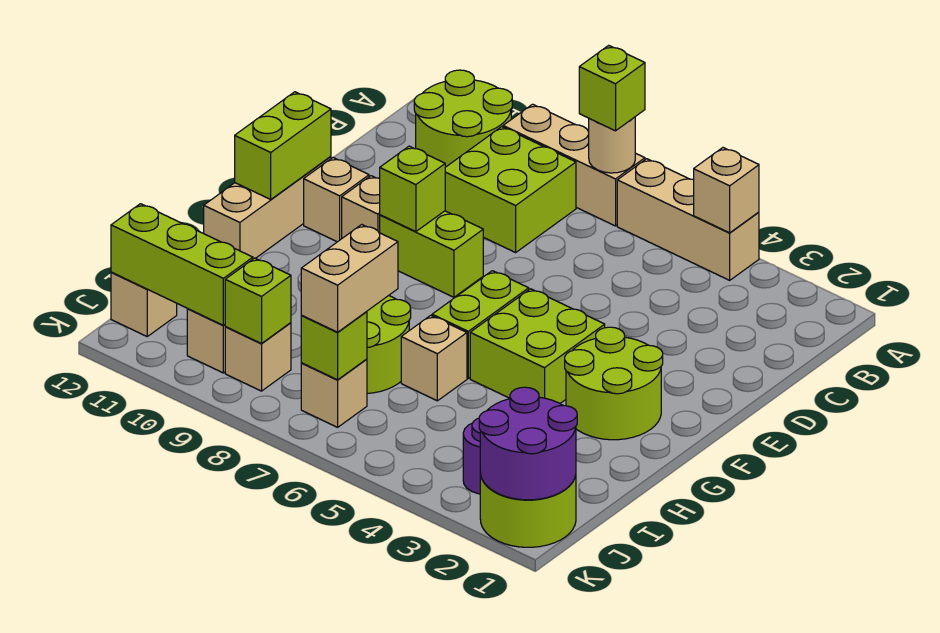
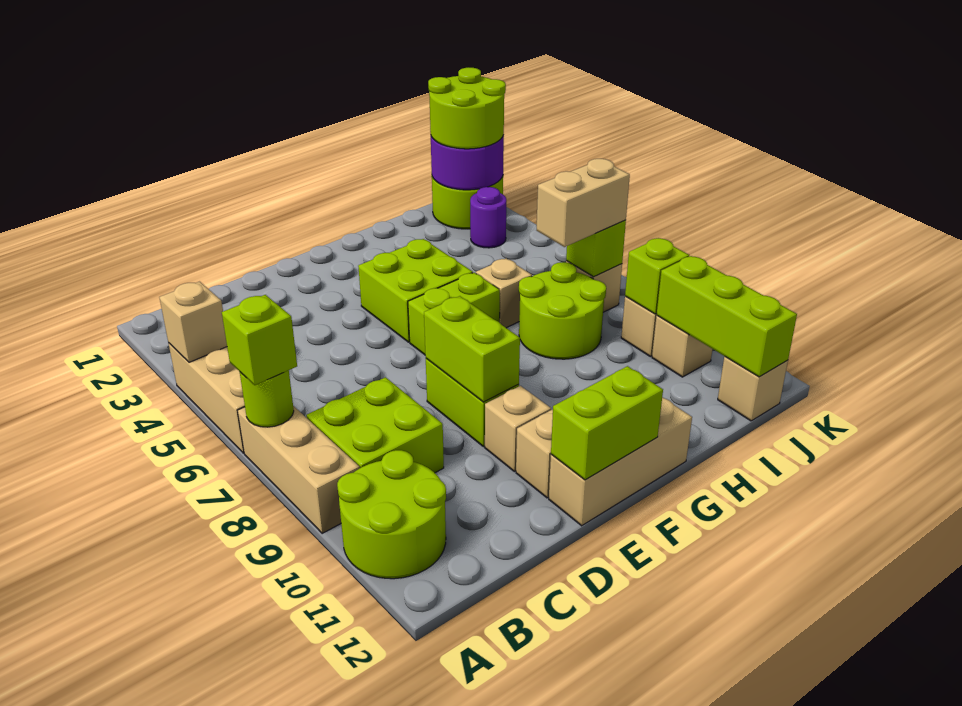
tan 1x1 round brick [589,117,635,173] -> lime 1x1 round brick [240,370,294,427]
lime 1x1 brick [380,146,445,232] -> lime 1x2 brick [424,296,520,402]
lime 2x2 round brick [565,327,663,440] -> lime 2x2 round brick moved to [428,68,506,149]

